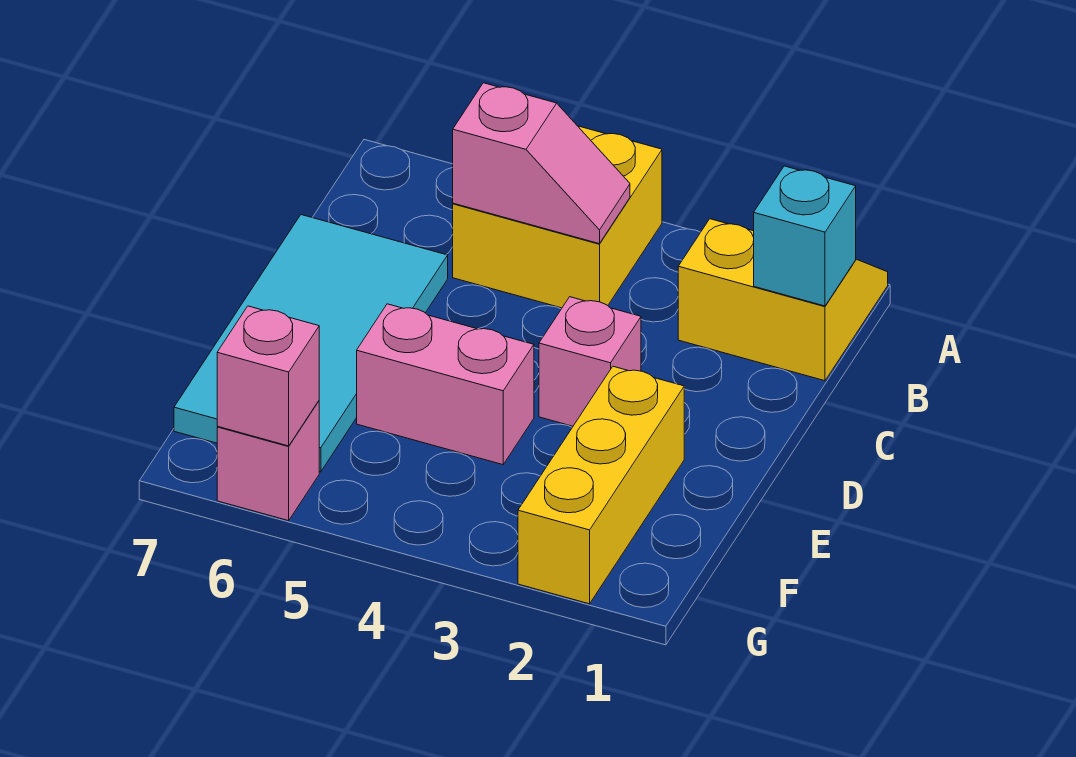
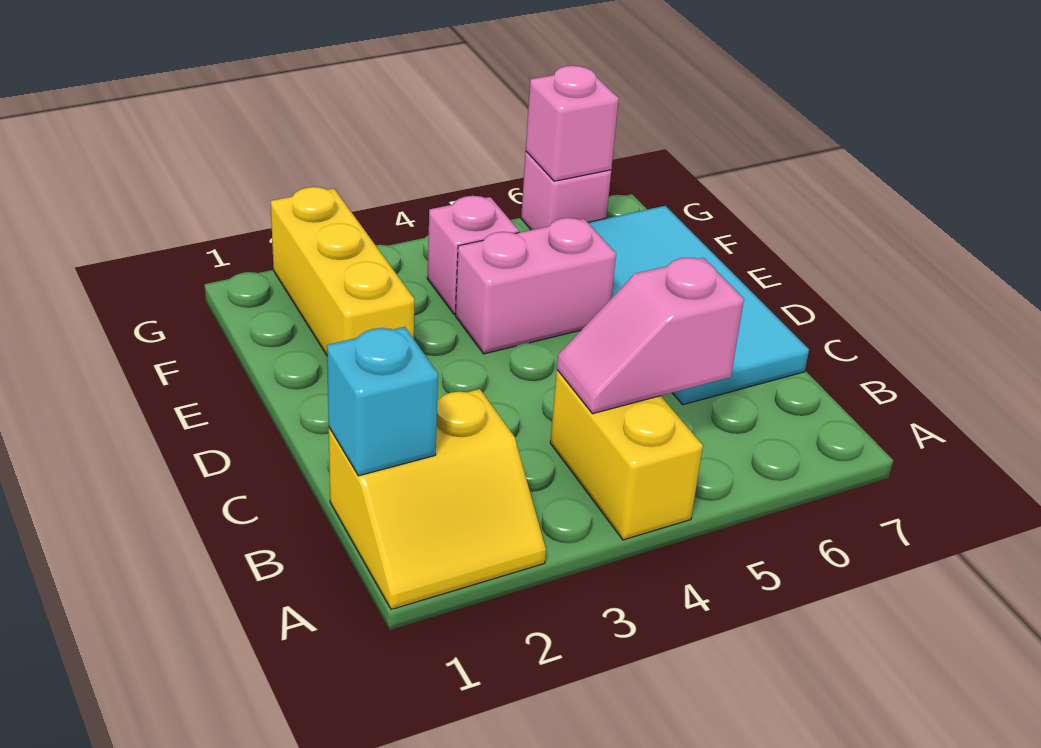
yellow 2x2 brick [453,126,662,308] -> yellow 1x2 brick [550,370,703,540]
pink 1x1 brick [539,297,641,426] -> pink 1x1 brick moved to [427,196,519,314]

